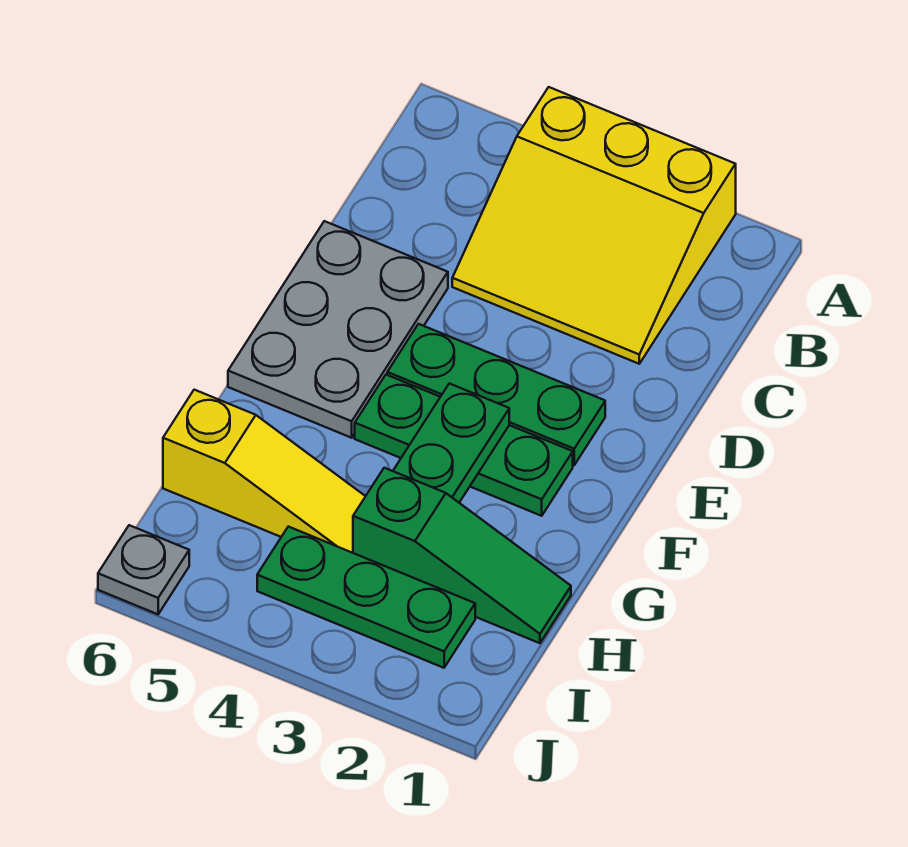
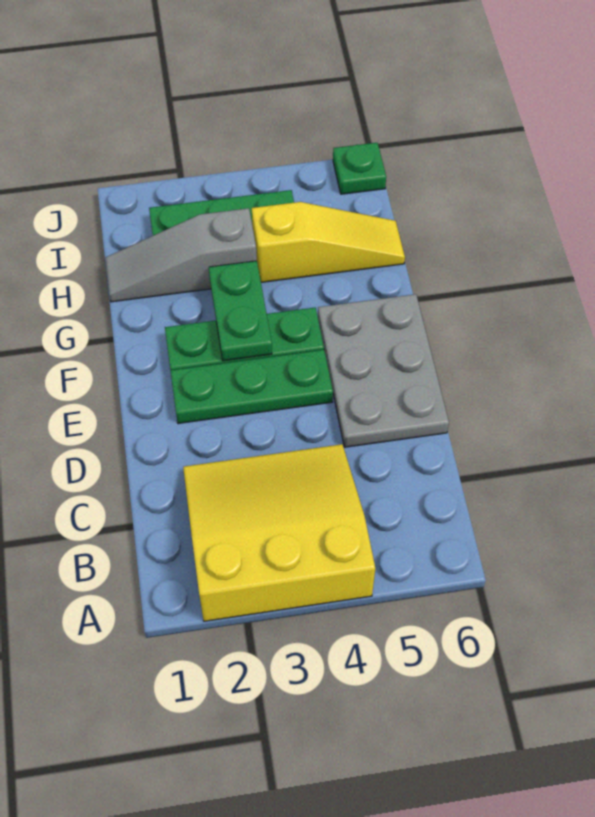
green 1x3 slope [353,468,571,643] -> grey 1x3 slope [105,208,257,302]
yellow 1x3 slope [163,390,365,553] -> yellow 1x3 slope turned to [252,202,405,282]
grey 1x1 plate [98,525,189,614] -> green 1x1 plate [333,143,386,194]

